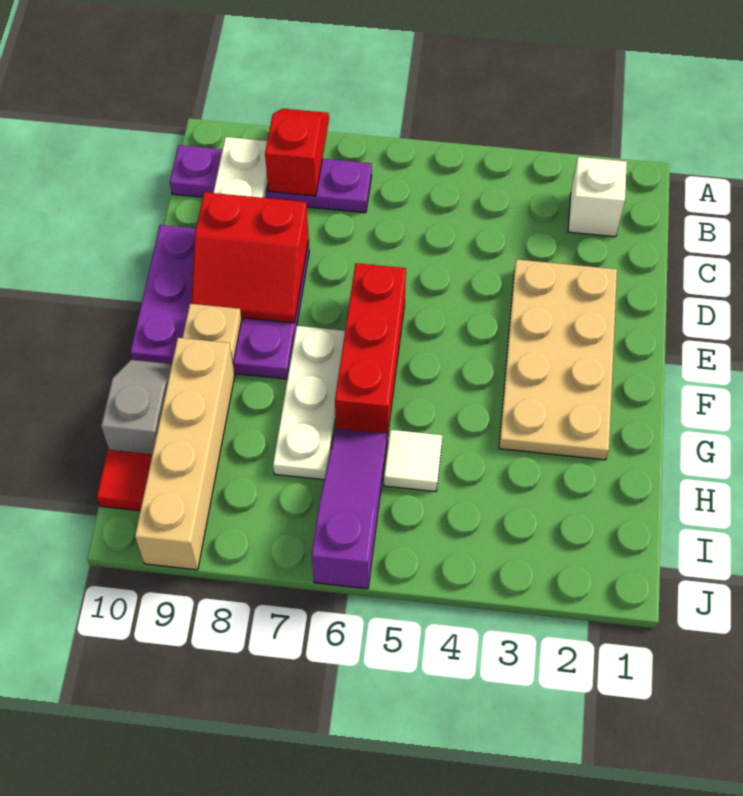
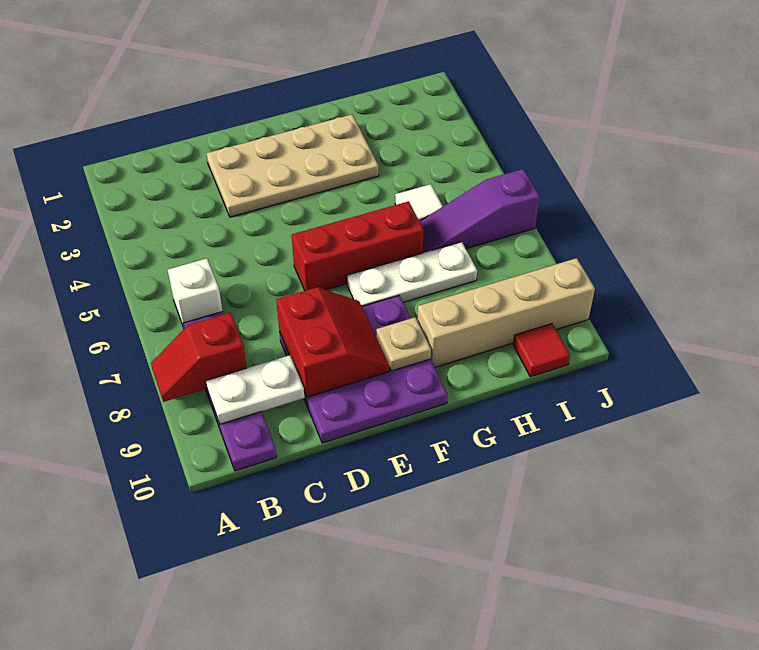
white 1x1 brick [568,157,627,237] -> white 1x1 brick moved to [168,258,223,328]
grey 1x2 slope [101,359,172,454] -> none

